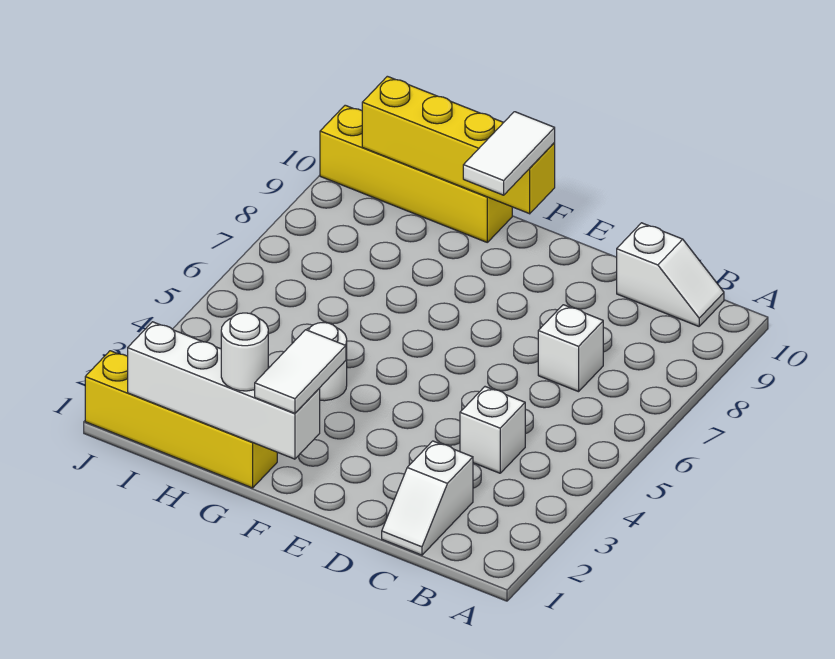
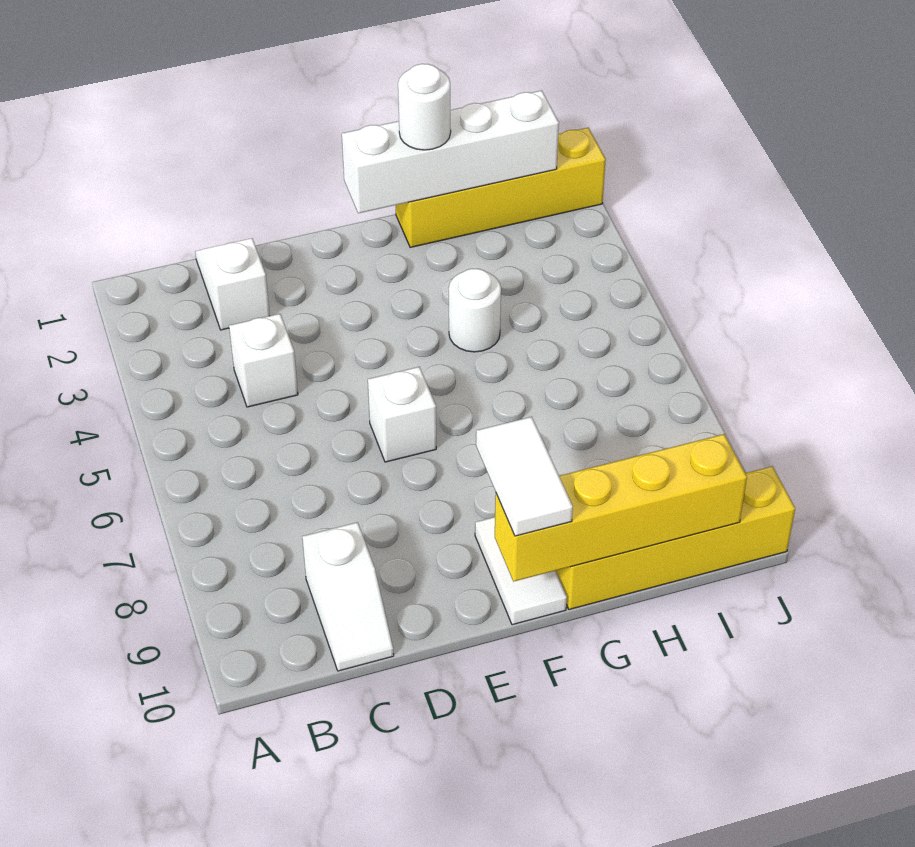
white 1x2 slope [617,223,724,326] -> white 1x2 slope turned to [302,522,394,671]
white 1x1 brick [538,305,603,392] -> white 1x1 brick moved to [368,367,436,462]
white 1x2 tile [255,330,346,413] -> white 1x2 tile moved to [475,517,567,625]

